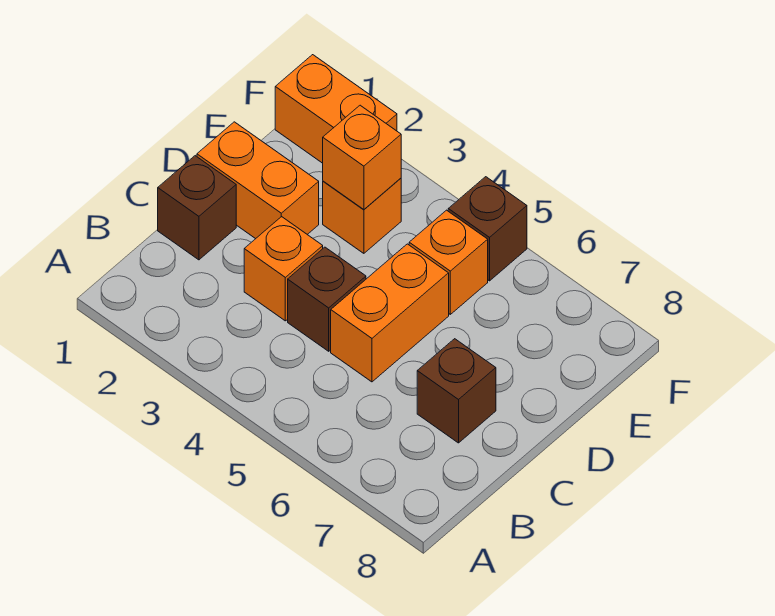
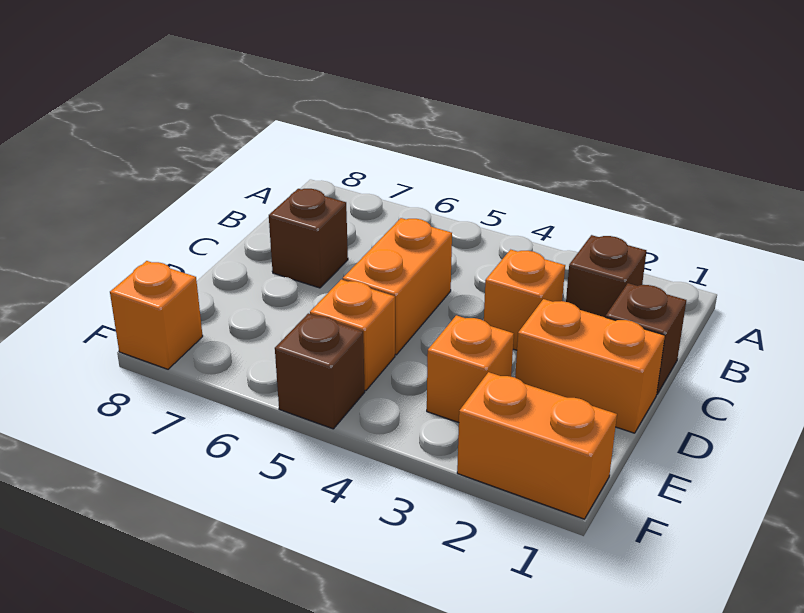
brown 1x1 brick [288,247,366,351] -> brown 1x1 brick moved to [566,235,646,317]
orange 1x1 brick [323,105,401,210] -> orange 1x1 brick moved to [110,261,203,369]

